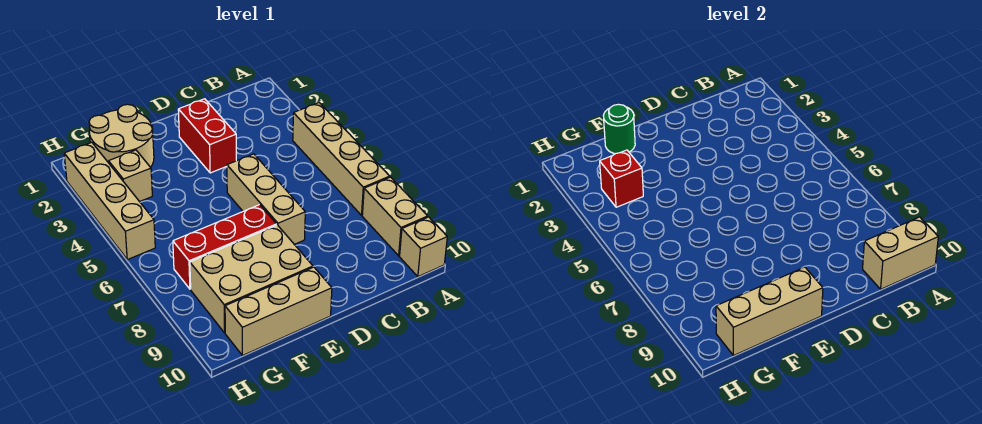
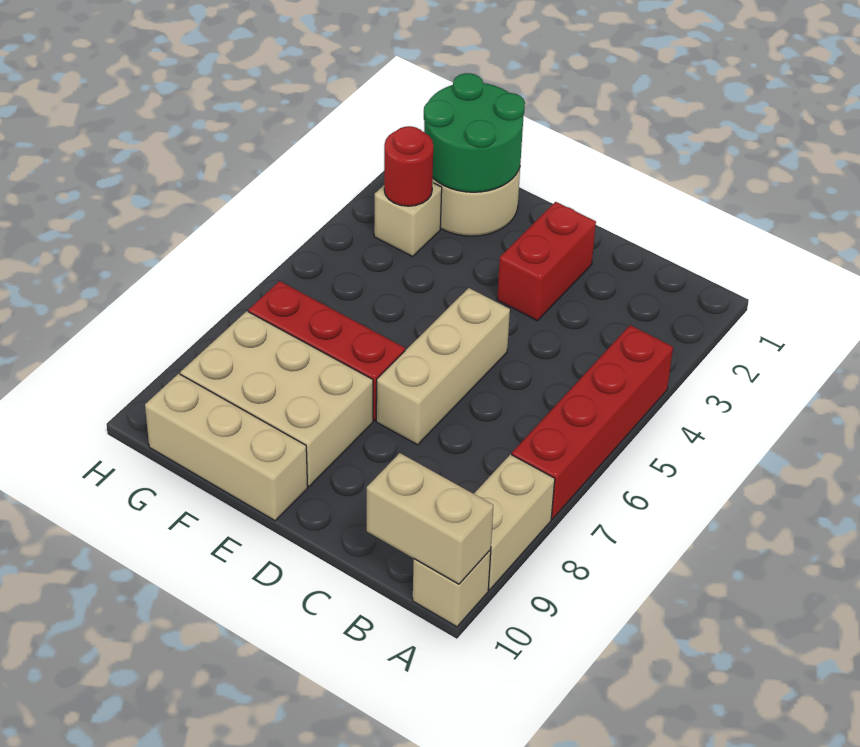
tan 1x4 brick [293,103,390,215] -> red 1x4 brick [512,325,673,519]
tan 1x3 brick [716,267,823,356] -> none
green 1x1 round brick [603,104,635,154] -> green 2x2 round brick [424,73,525,192]
red 1x1 brick [600,150,643,207] -> red 1x1 round brick [384,126,433,206]
tan 1x4 brick [64,142,155,260] -> none

